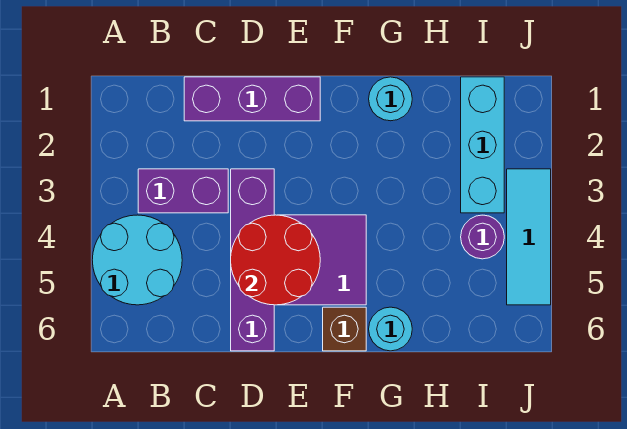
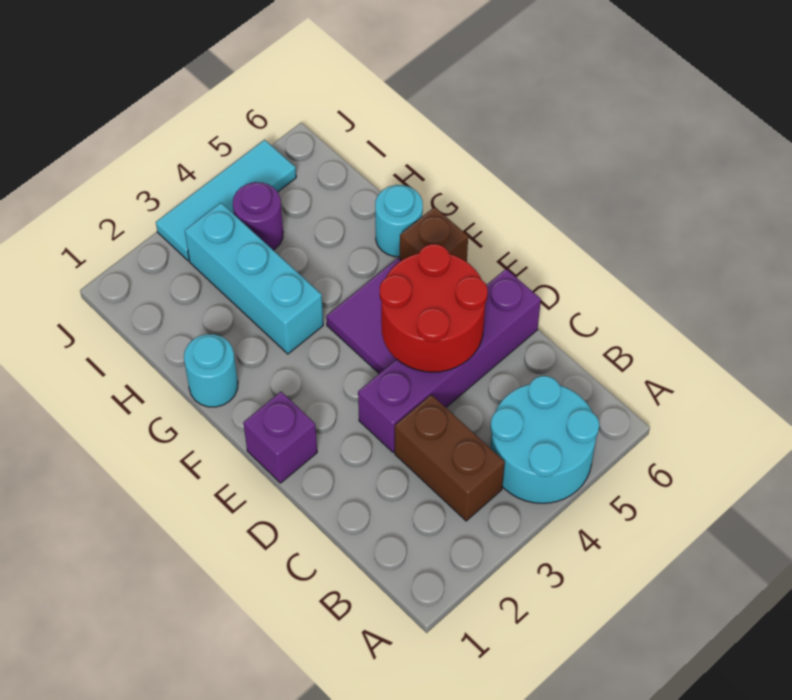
purple 1x2 brick [138,169,228,213] -> brown 1x2 brick [395,395,505,521]
purple 1x3 brick [184,77,320,121] -> purple 1x1 brick [243,392,317,483]
cyan 1x3 brick [461,77,504,213] -> cyan 1x3 brick turned to [185,203,323,354]

